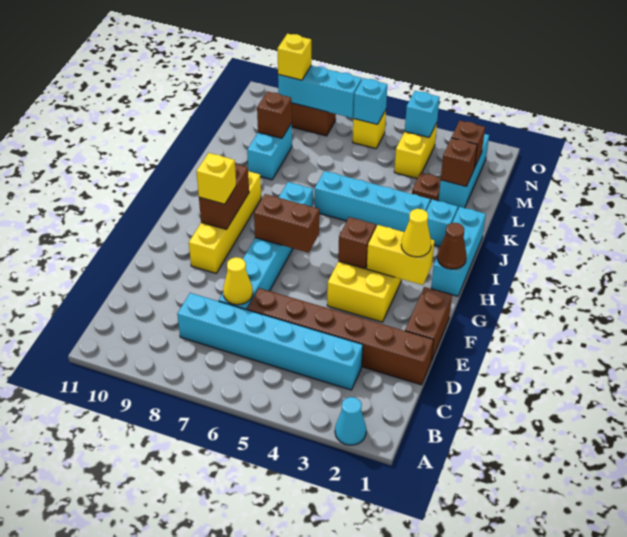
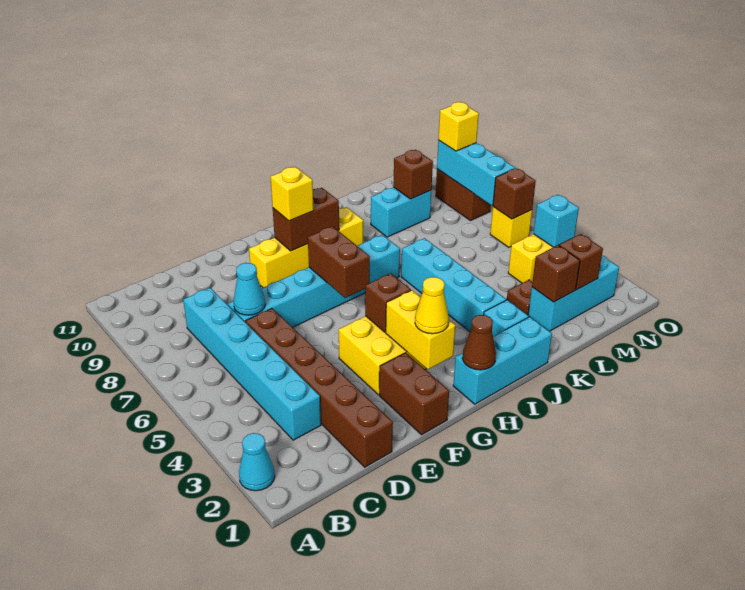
yellow 1x1 cone [223,257,253,305] -> cyan 1x1 cone [234,263,265,315]
brown 1x2 brick [405,287,452,361] -> brown 1x2 brick turned to [379,353,449,435]
cyan 1x1 brick [353,78,387,124] -> brown 1x1 brick [493,168,536,219]

